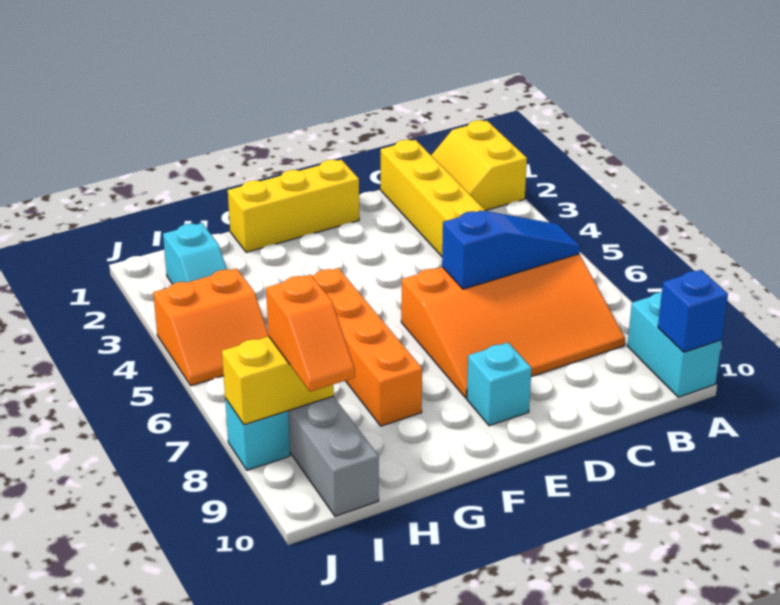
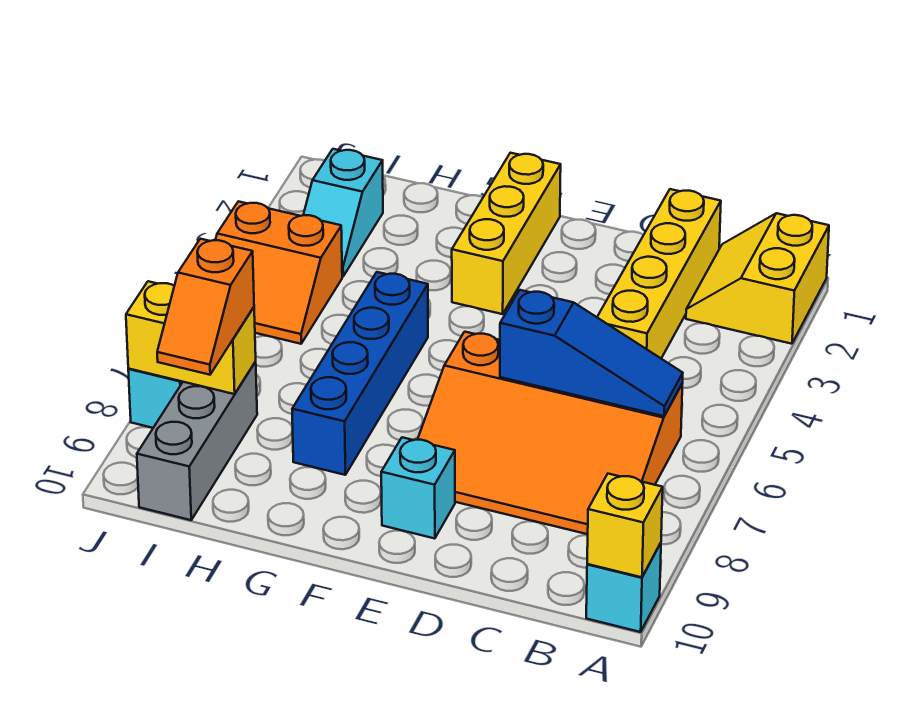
cyan 1x2 brick [628,292,722,397] -> cyan 1x1 brick [586,543,661,632]
blue 1x1 brick [658,270,728,352] -> yellow 1x1 brick [587,474,663,577]
yellow 1x3 brick [228,160,359,252] -> yellow 1x3 brick turned to [452,153,561,314]
orange 1x4 brick [312,268,422,426] -> blue 1x4 brick [292,272,428,475]

